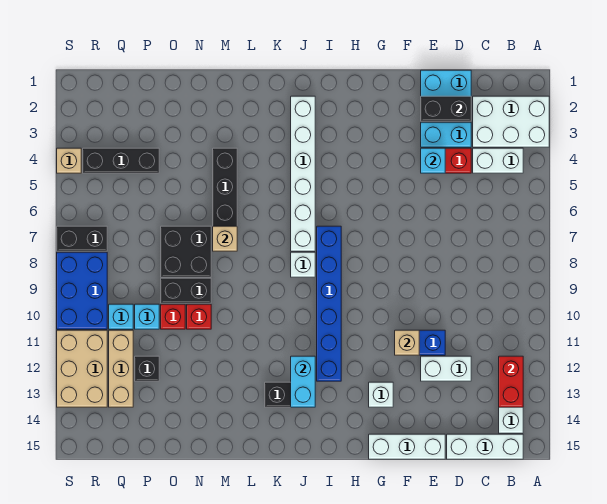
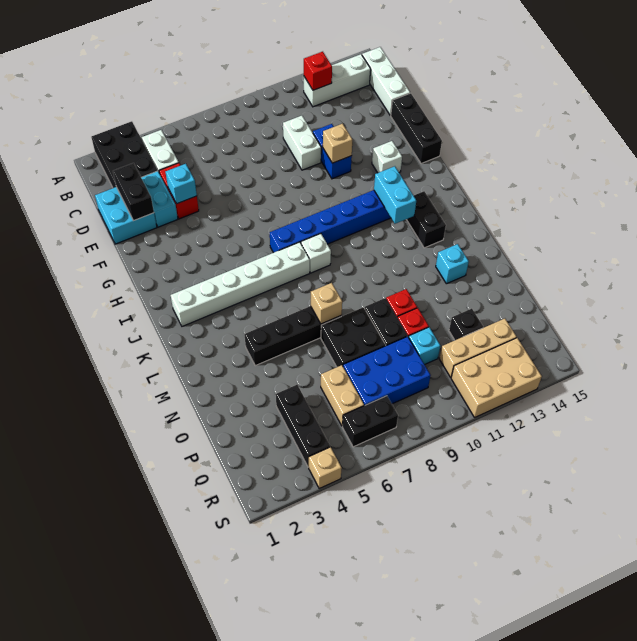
white 2x3 brick [473,96,549,147] -> black 2x3 brick [92,121,158,188]
red 1x2 brick [499,356,523,407] -> red 1x1 brick [304,52,332,90]
white 1x2 brick [421,356,471,381] -> white 1x2 brick moved to [283,115,321,170]
white 1x3 brick [369,434,445,459] -> black 1x3 brick [391,93,442,164]
cyan 1x2 brick [291,356,315,407] -> cyan 1x2 brick turned to [374,166,416,224]
none -> tan 1x2 brick [321,365,364,426]
cyan 1x1 brick [109,304,133,329] -> cyan 1x1 brick moved to [436,244,469,284]
black 1x2 brick [57,226,107,251] -> black 1x2 brick turned to [342,396,398,447]
blue 2x3 brick [57,252,107,329] -> blue 2x3 brick moved to [343,336,431,406]

